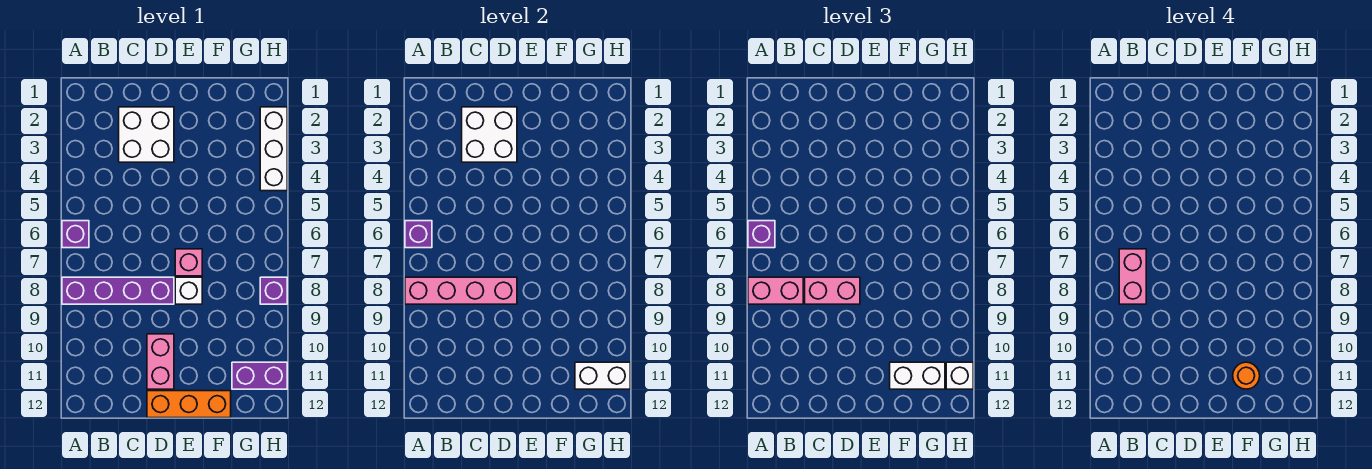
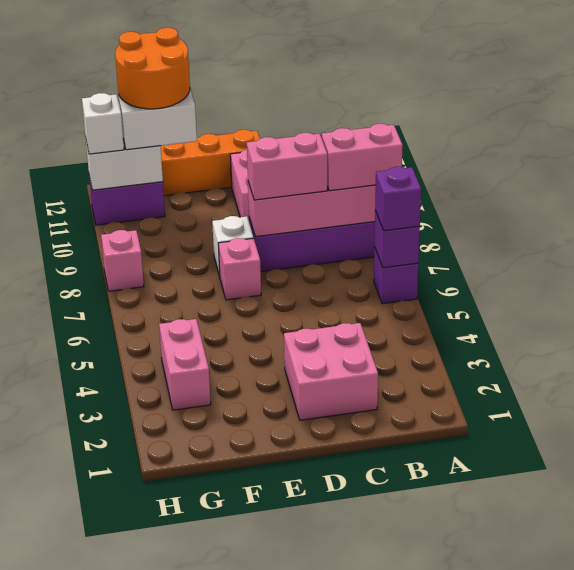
pink 1x2 brick [1119,249,1146,304] -> pink 1x2 brick moved to [159,319,211,410]
white 2x2 brick [119,107,174,162] -> pink 2x2 brick [284,323,378,420]
white 2x2 brick [462,107,517,162] -> none
orange 1x1 round brick [1233,362,1260,389] -> orange 2x2 round brick [115,28,190,109]
white 1x3 brick [260,107,287,191] -> none
purple 1x1 brick [260,277,287,304] -> pink 1x1 brick [101,230,144,291]

